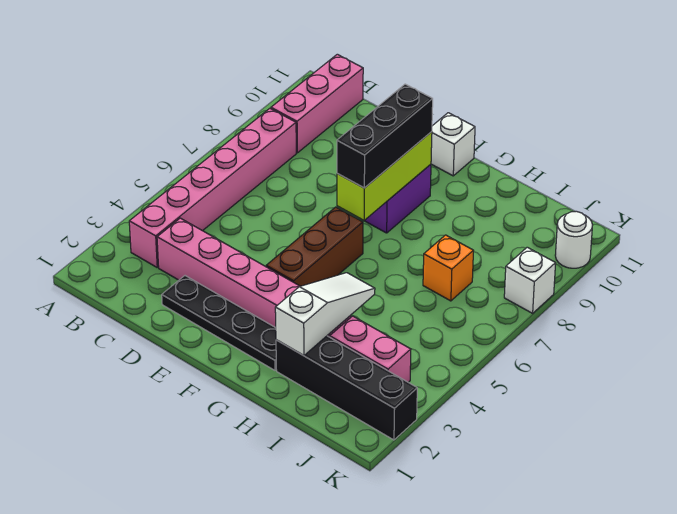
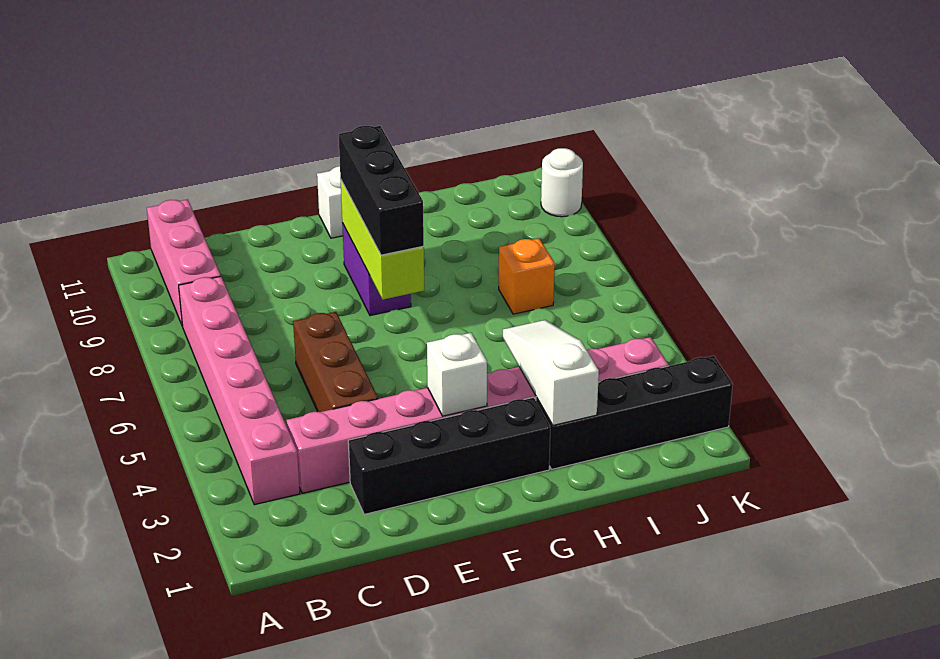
black 1x4 plate [162,276,276,370] -> black 1x4 brick [348,397,550,514]
brown 1x3 brick [266,207,363,286] -> brown 1x3 brick moved to [293,312,378,412]
white 1x1 brick [504,247,556,313] -> white 1x1 brick moved to [427,333,487,416]

